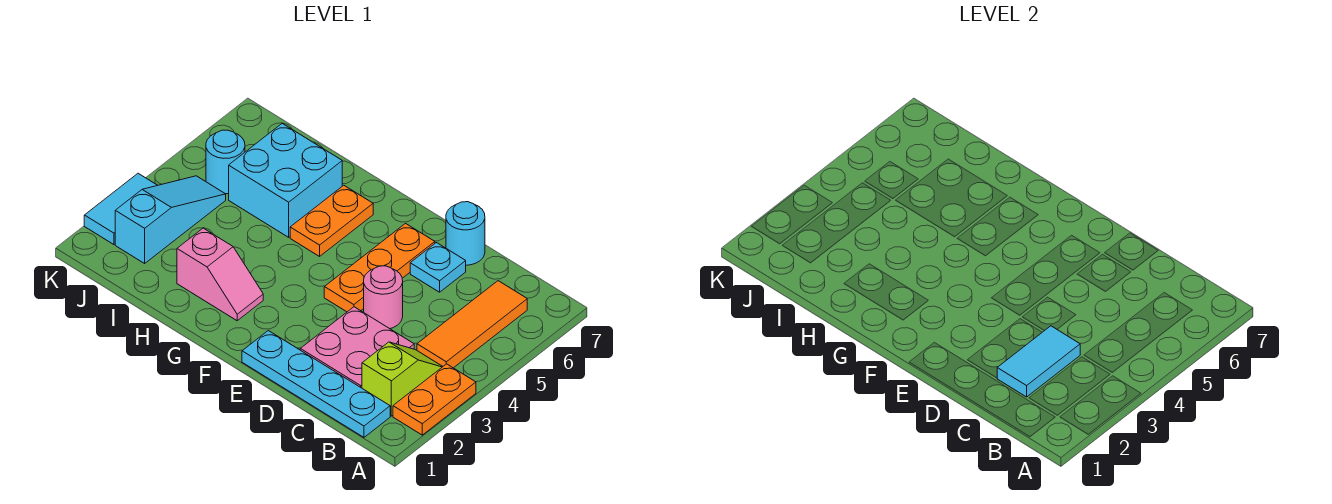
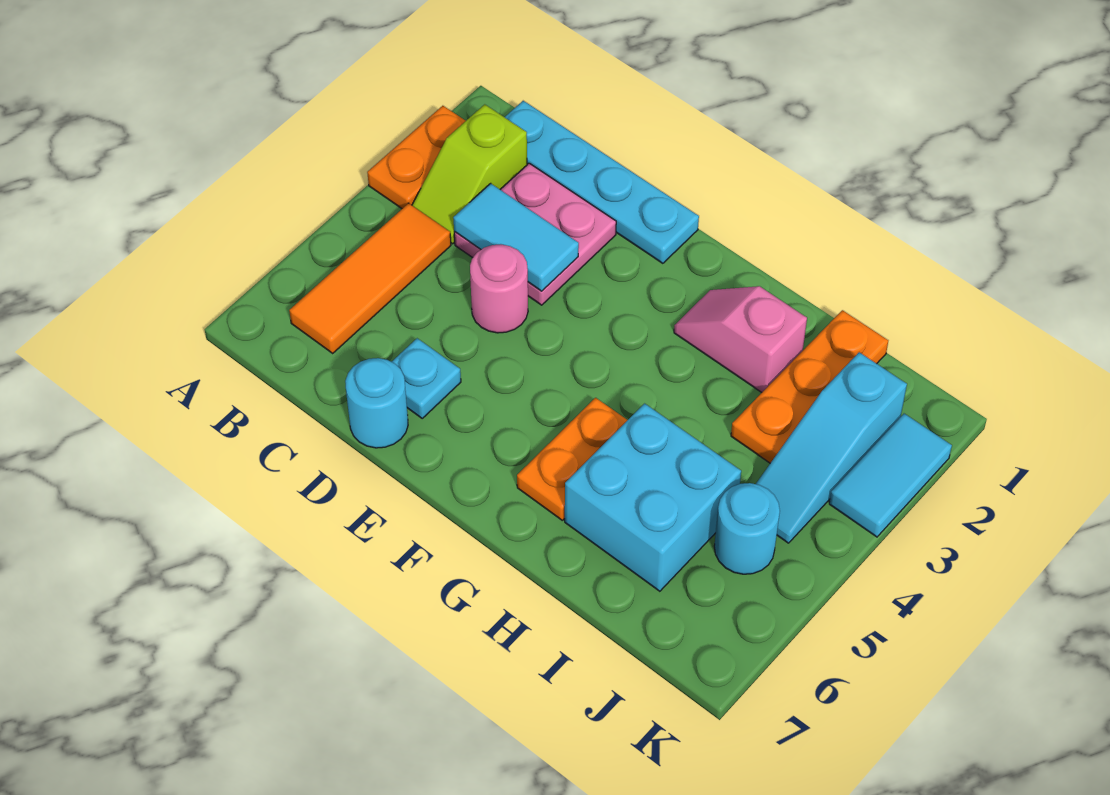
cyan 1x2 tile [997,326,1080,397] -> cyan 1x2 tile turned to [453,183,579,291]
orange 1x3 plate [324,224,435,312] -> orange 1x3 plate moved to [731,310,888,463]

